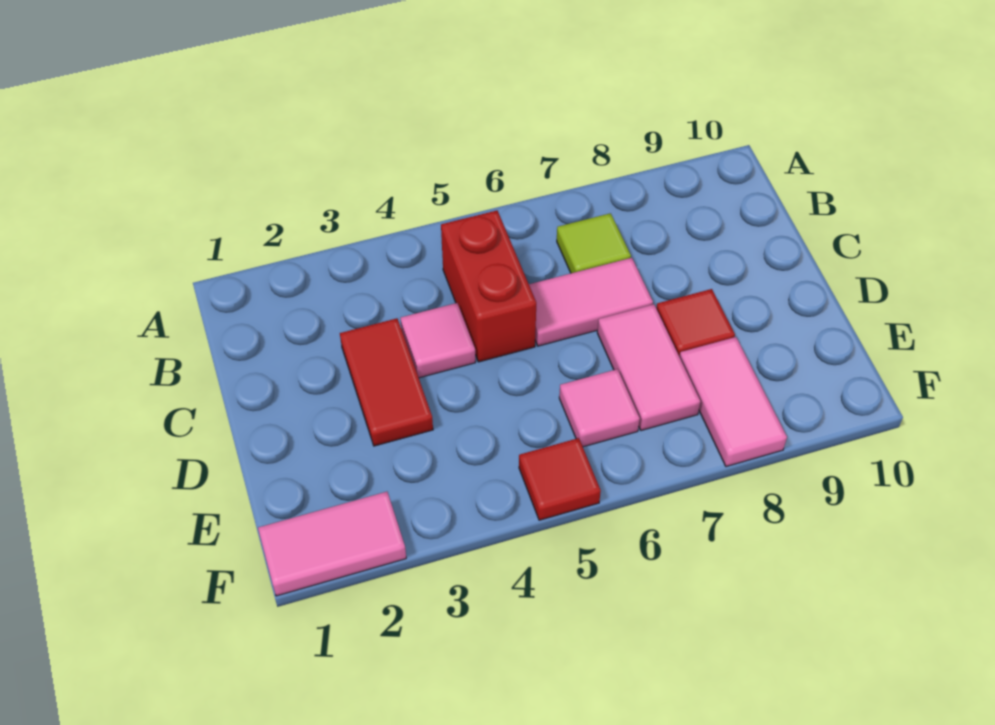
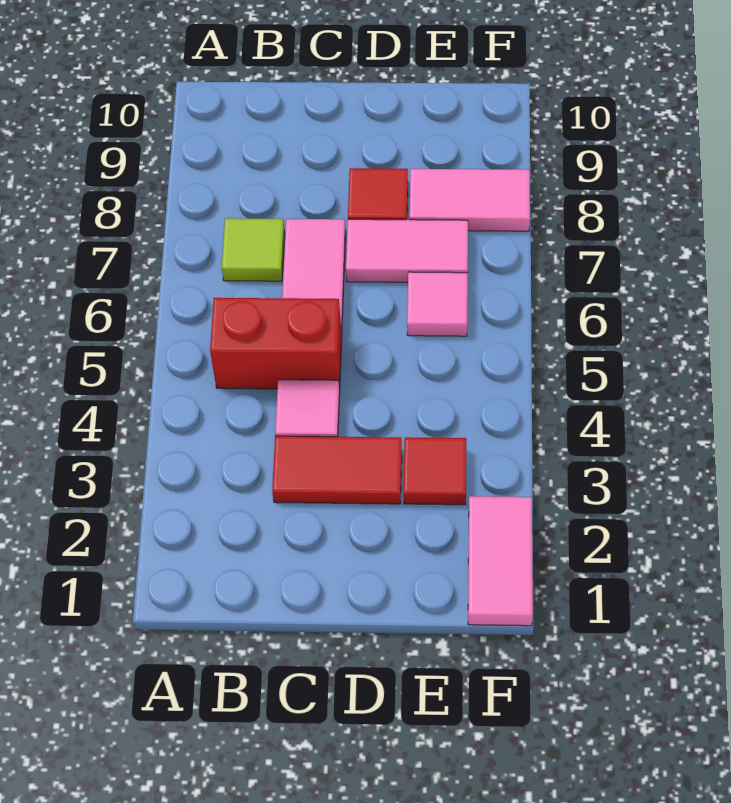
red 1x1 tile [519,438,601,520] -> red 1x1 tile moved to [403,437,466,505]

